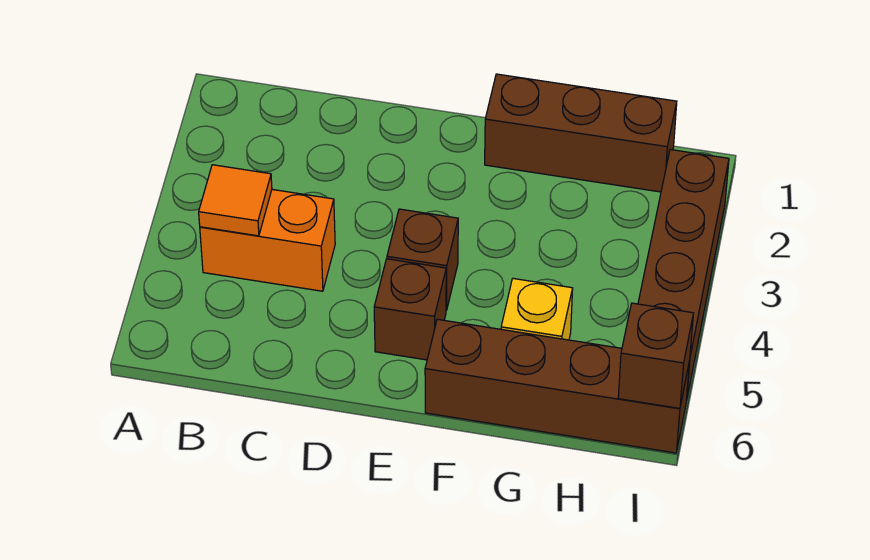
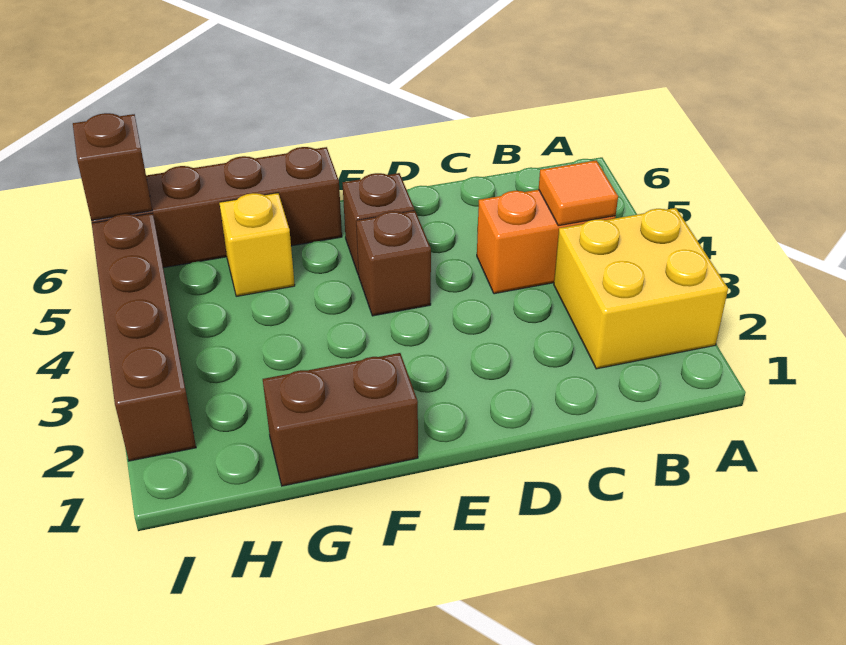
none -> yellow 2x2 brick [554,208,728,369]
brown 1x3 brick [485,74,677,192] -> brown 1x2 brick [263,353,418,486]

